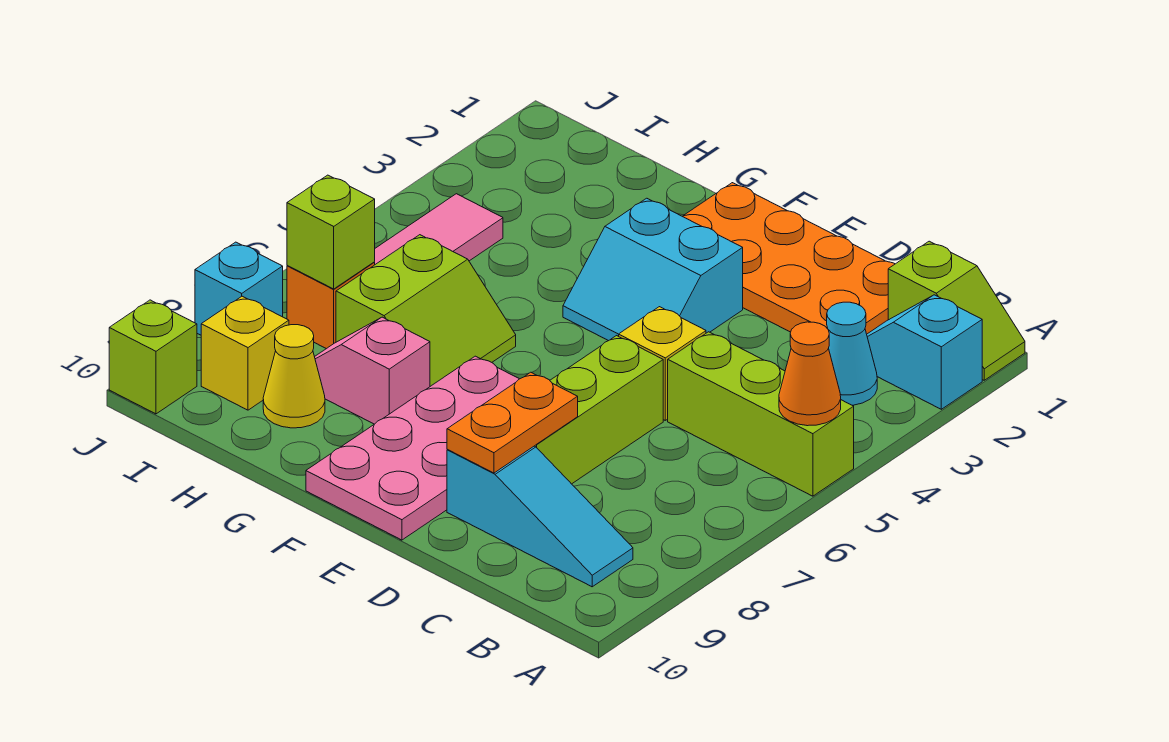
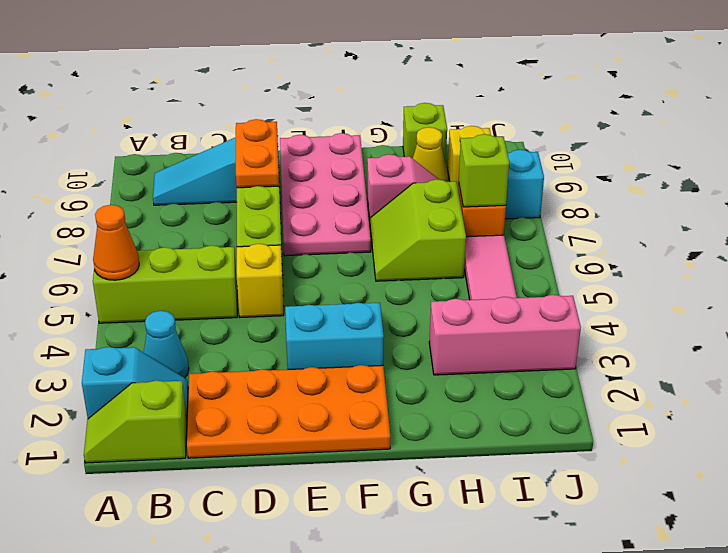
none -> pink 1x3 brick [429,295,581,375]
lime 1x1 brick [109,300,197,414] -> lime 1x1 brick moved to [403,103,447,163]

